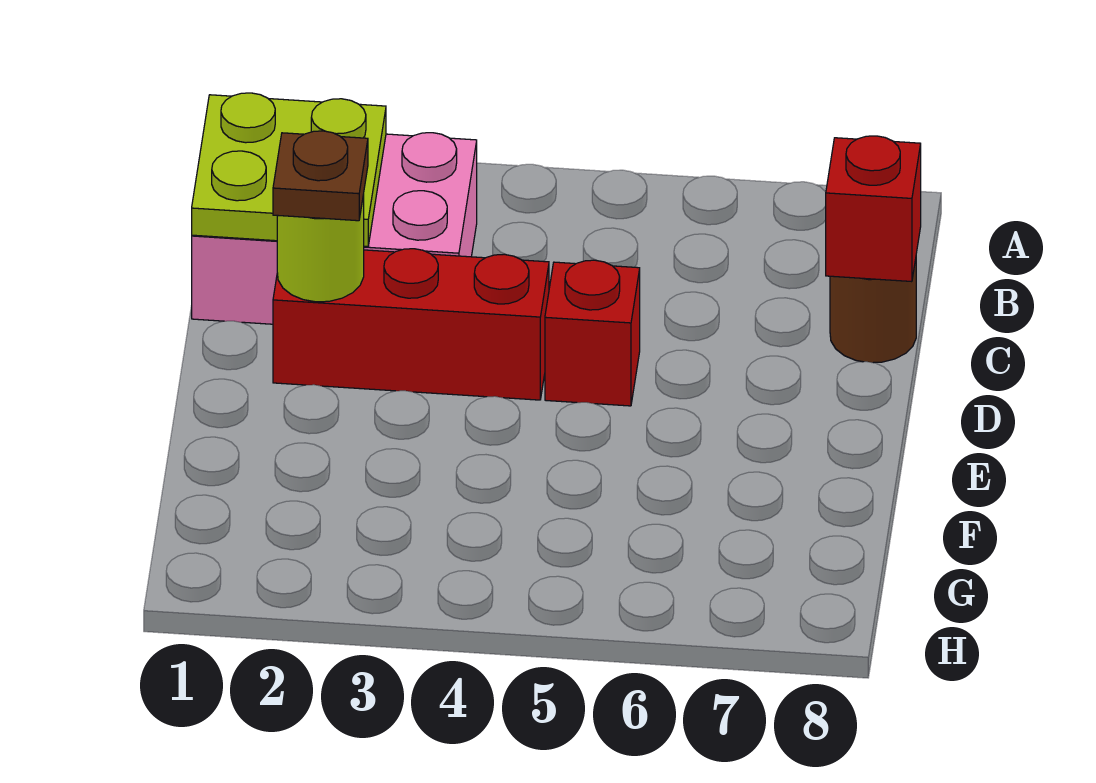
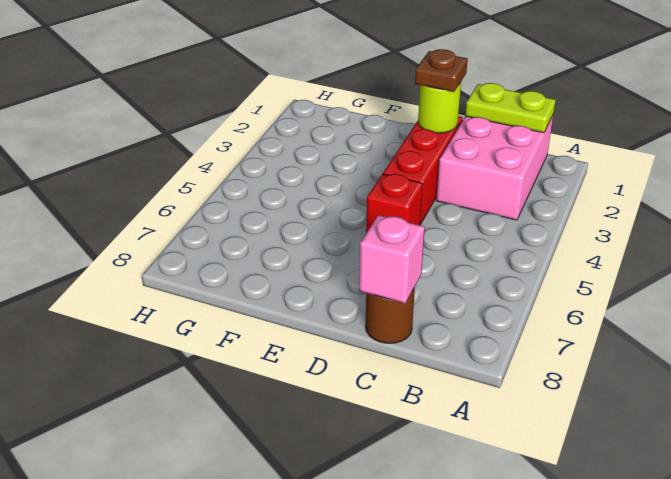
lime 2x2 plate [192,93,386,247] -> lime 1x2 plate [465,83,555,133]
red 1x1 brick [826,136,921,282] -> pink 1x1 brick [359,215,425,303]

